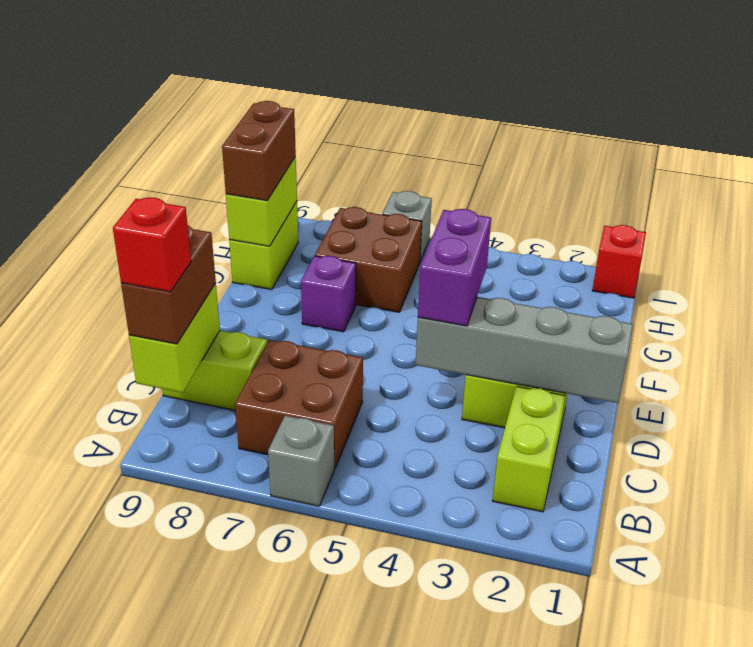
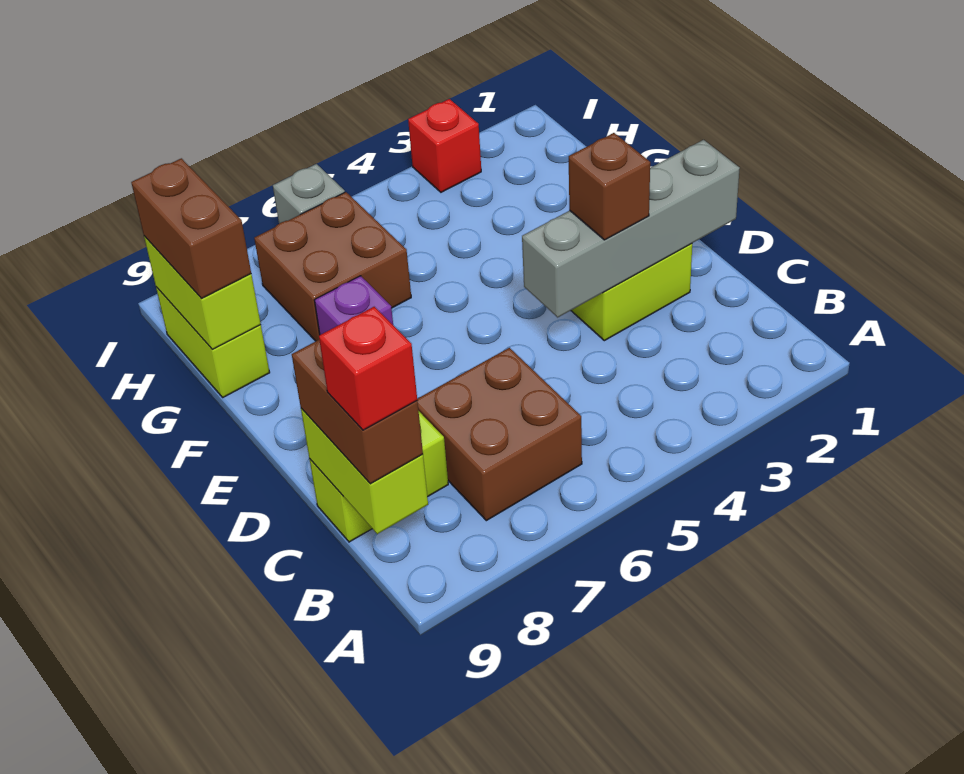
grey 1x1 brick [268,416,334,506] -> none
lime 1x2 brick [492,386,566,512] -> none
none -> brown 1x1 brick [569,133,650,240]
purple 1x2 brick [418,209,491,326] -> none
red 1x1 brick [592,225,646,298] -> red 1x1 brick moved to [408,99,481,192]

